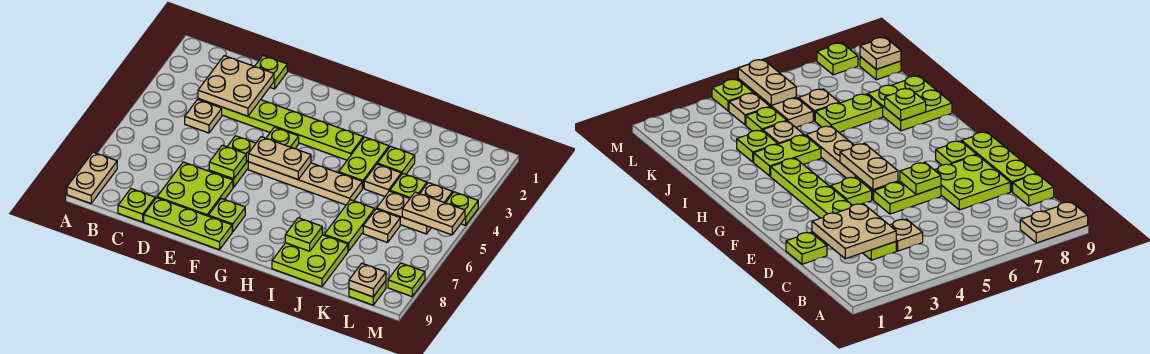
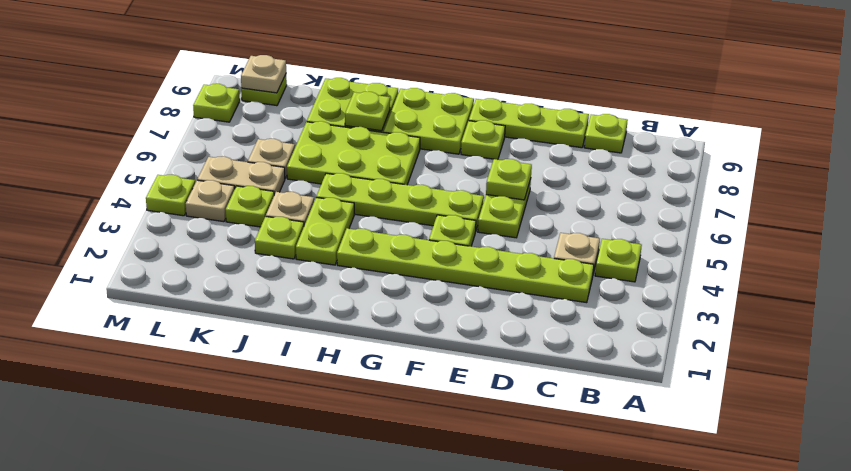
tan 1x2 plate [67,152,117,203] -> none
tan 2x2 plate [198,56,274,116] -> none
lime 1x1 plate [255,55,287,89] -> lime 1x1 plate moved to [595,239,642,282]
lime 2x2 plate [157,162,233,216] -> lime 2x2 plate moved to [384,88,474,154]
tan 1x4 plate [248,162,362,205] -> lime 1x4 plate [316,173,484,230]
tan 1x2 plate [248,137,311,179] -> none
lime 1x2 plate [324,200,375,251] -> lime 2x3 plate [287,121,420,185]
tan 1x2 plate [402,192,465,235] -> none

